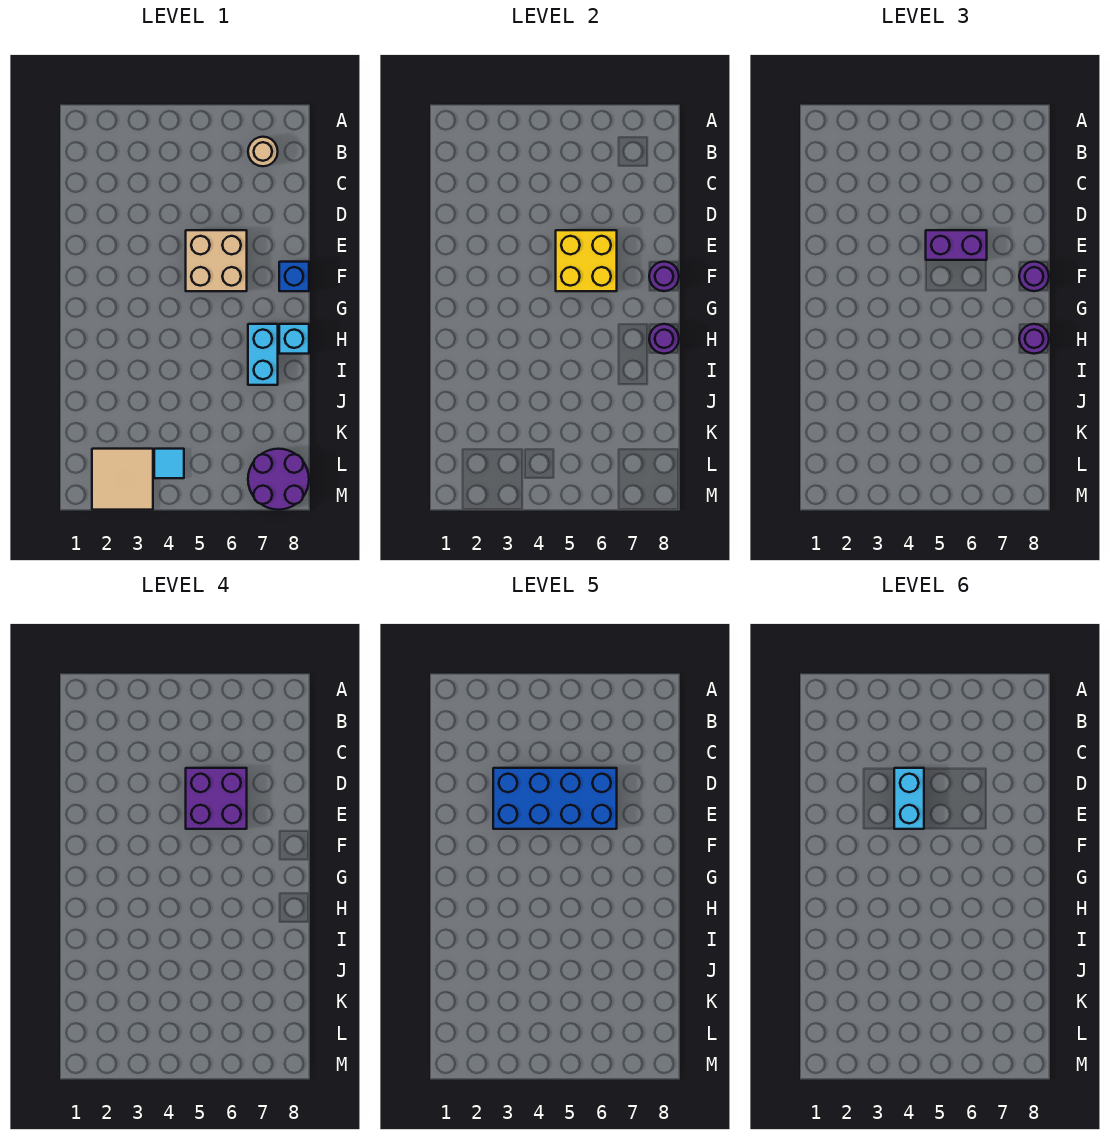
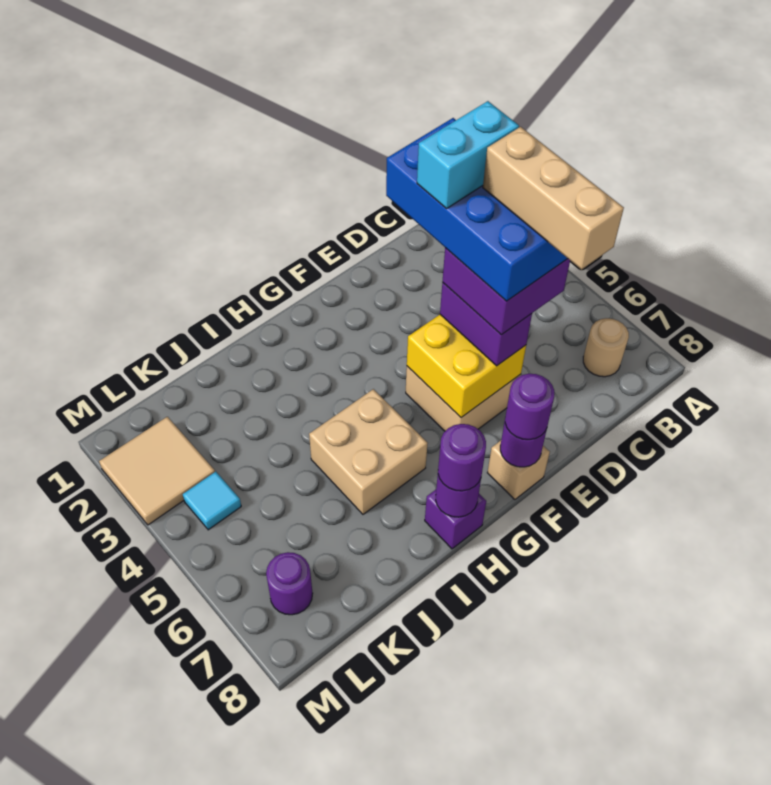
none -> tan 1x3 brick [483,127,624,270]
blue 1x1 brick [279,262,309,291] -> tan 1x1 brick [487,441,550,499]
none -> tan 2x2 brick [309,389,428,514]
cyan 1x2 brick [248,324,278,385] -> none
cyan 1x1 brick [279,324,309,354] -> purple 1x1 brick [425,490,486,549]
purple 2x2 round brick [248,449,309,510] -> purple 1x1 round brick [266,552,313,615]

